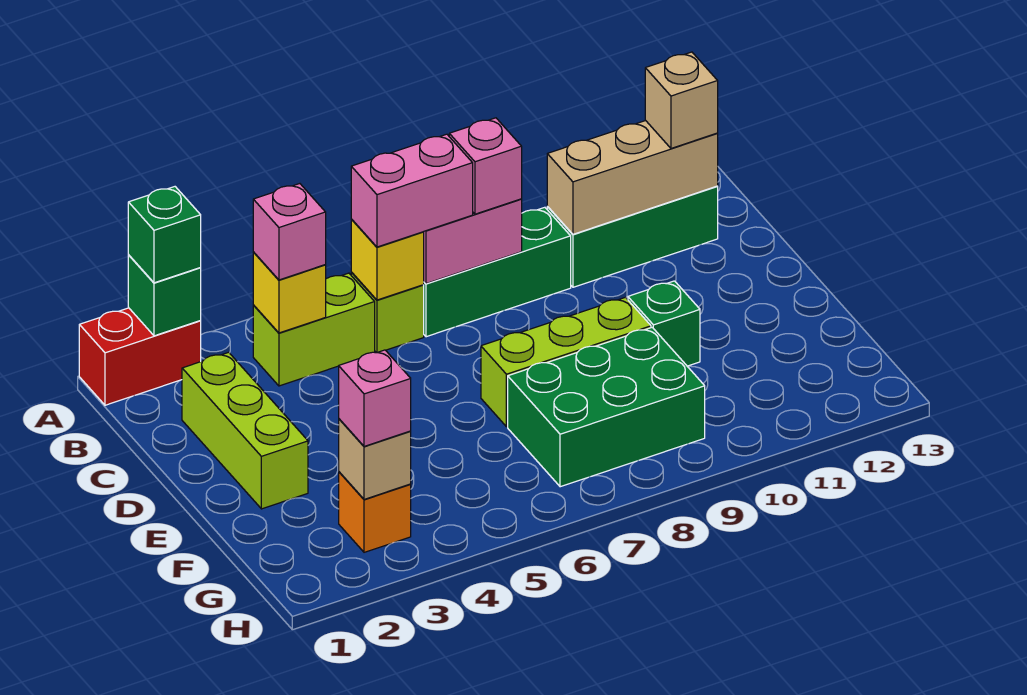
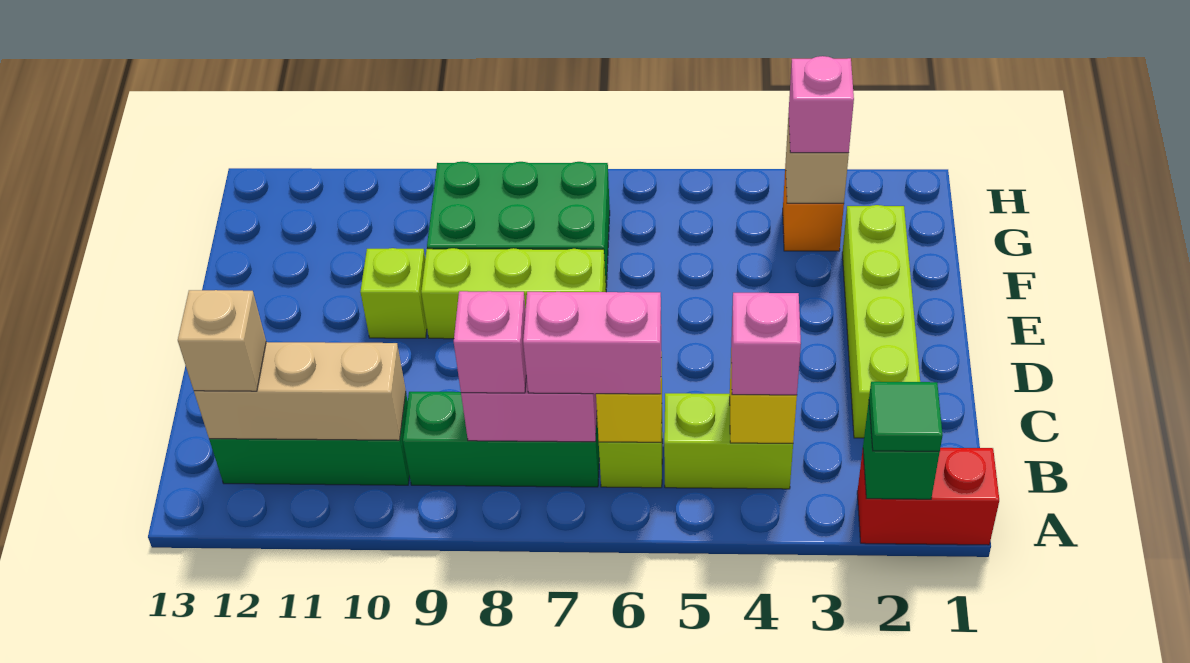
green 1x1 brick [128,187,201,283] -> green 1x1 tile [869,382,943,451]
lime 1x3 brick [182,352,308,509] -> lime 1x4 brick [842,205,920,438]
green 1x1 brick [628,281,700,366] -> lime 1x1 brick [360,248,427,338]

